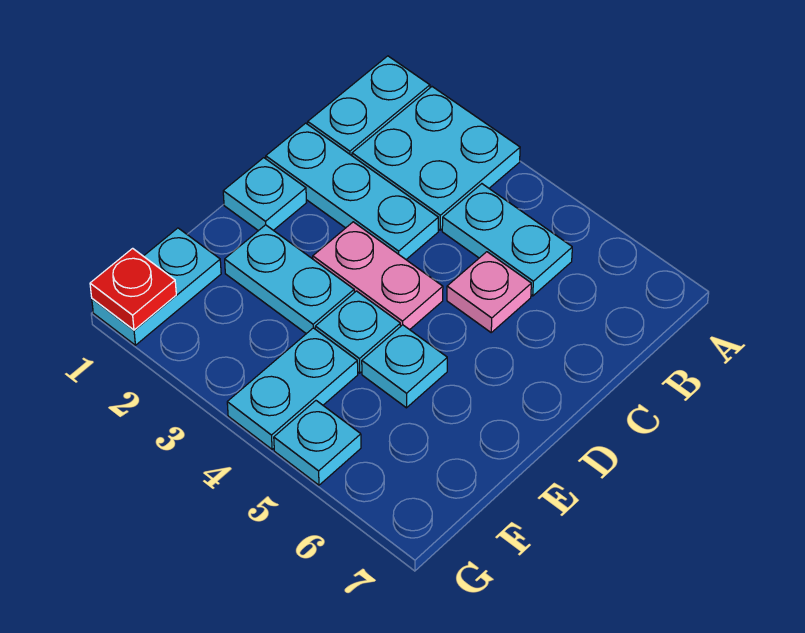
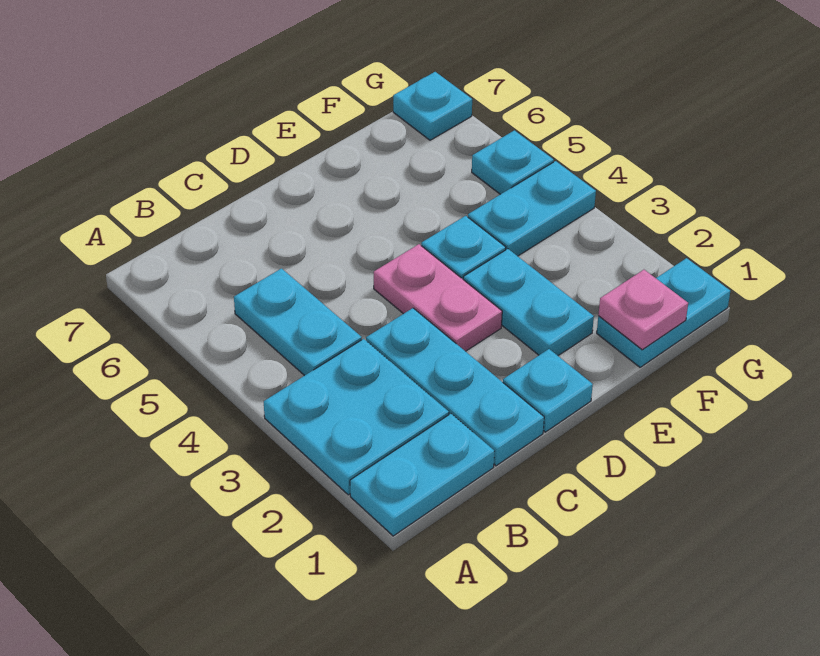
pink 1x1 plate [447,252,531,332] -> pink 1x1 plate moved to [598,270,688,350]
cyan 1x1 plate [362,325,447,408] -> cyan 1x1 plate moved to [393,72,472,140]
red 1x1 plate [90,248,176,330] -> none

